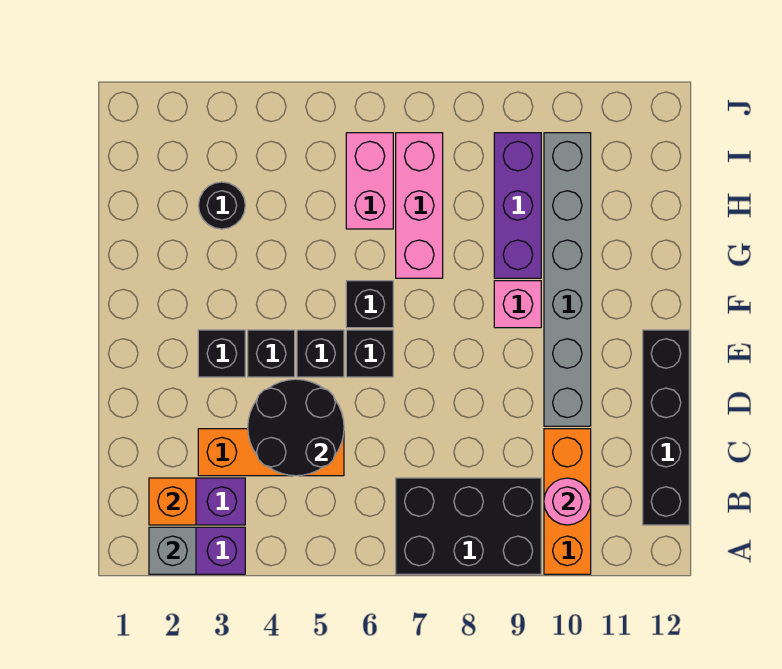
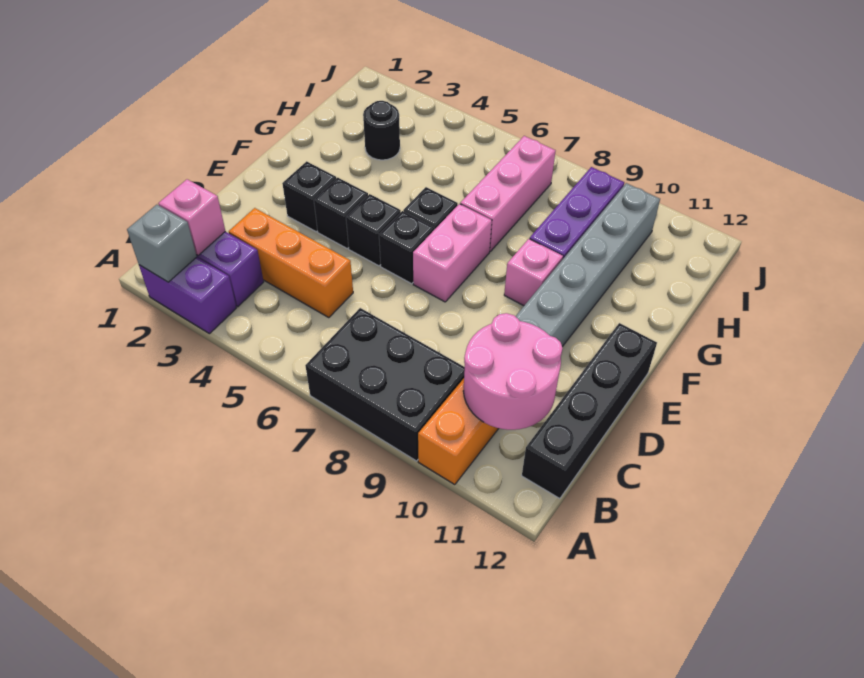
orange 1x1 brick [149,478,196,525] -> pink 1x1 brick [158,179,225,255]
pink 1x1 round brick [544,478,591,525] -> pink 2x2 round brick [463,313,562,430]
black 2x2 round brick [248,379,344,476] -> none
pink 1x2 brick [346,133,393,229] -> pink 1x2 brick moved to [413,204,492,302]

